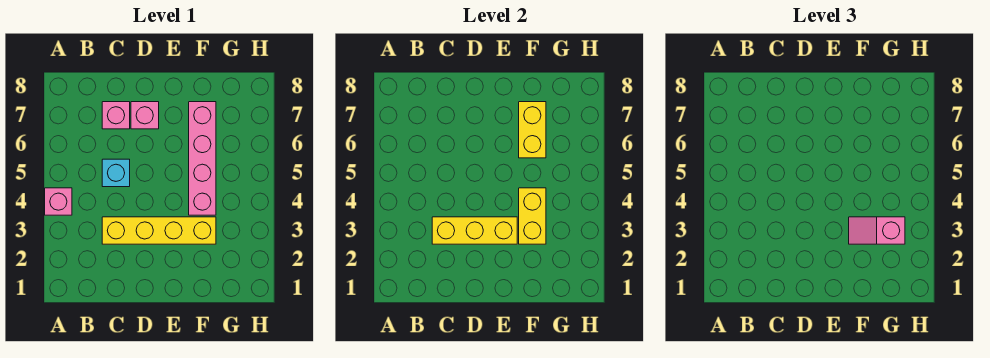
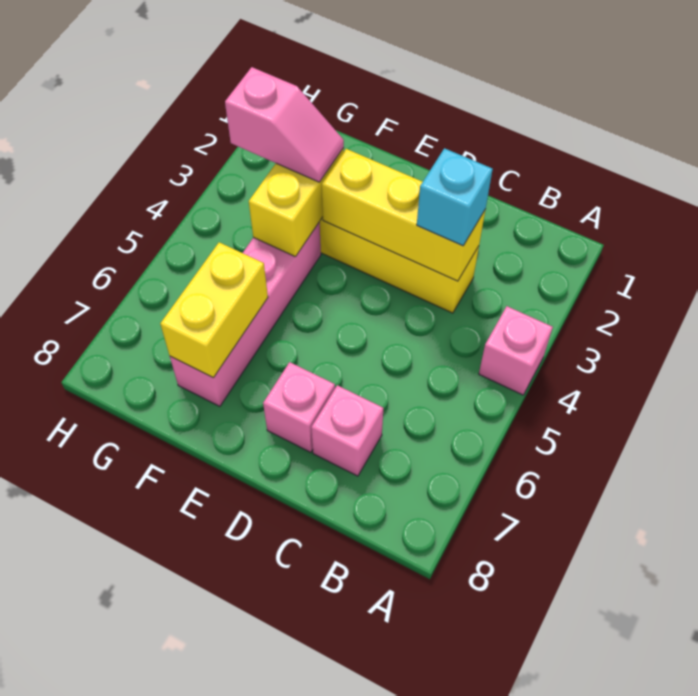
cyan 1x1 brick [102,159,130,187] -> cyan 1x1 brick moved to [417,148,493,246]

